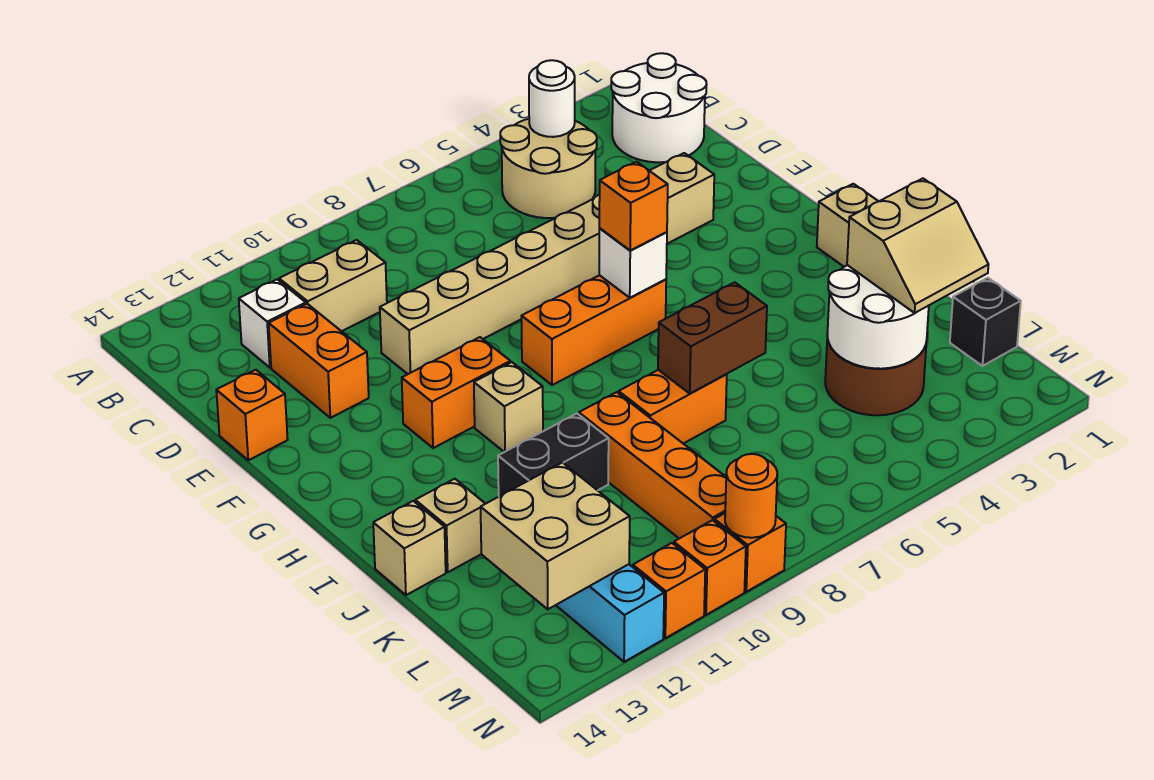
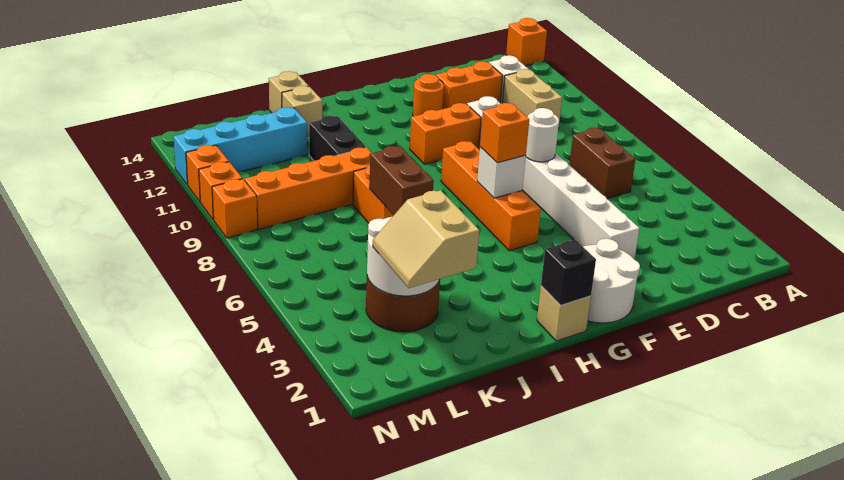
white 2x2 round brick [611,53,707,162] -> white 2x2 round brick moved to [583,239,640,323]
tan 2x2 round brick [500,119,597,218] -> none
white 1x1 round brick [529,60,575,137] -> white 1x1 round brick moved to [526,108,559,162]
none -> brown 1x2 brick [569,128,635,199]
tan 1x8 brick [380,153,714,374] -> white 1x8 brick [467,96,640,260]
orange 1x1 brick [216,370,288,460] -> orange 1x1 brick moved to [506,18,547,66]
orange 1x3 brick [521,275,666,385] -> orange 1x4 brick [441,141,541,251]
orange 1x2 brick [402,337,510,448] -> orange 1x2 brick turned to [410,103,481,164]
tan 1x1 brick [474,362,543,452] -> none
black 1x1 brick [950,278,1021,366] -> black 1x1 brick moved to [541,240,596,305]
tan 2x2 brick [481,462,630,609] -> none
orange 1x1 round brick [725,454,777,538] -> orange 1x1 round brick moved to [413,74,444,116]

